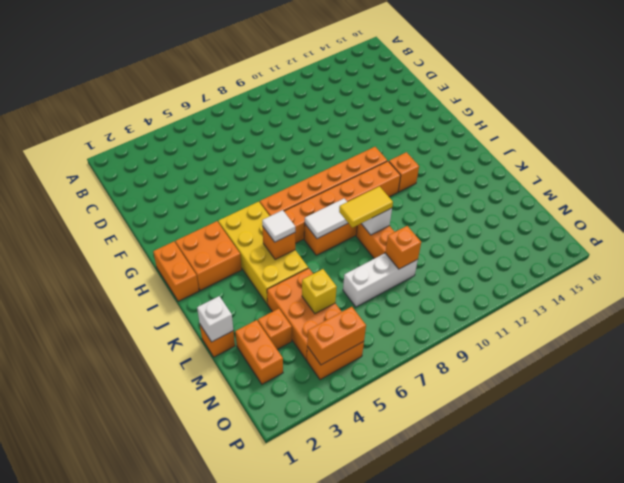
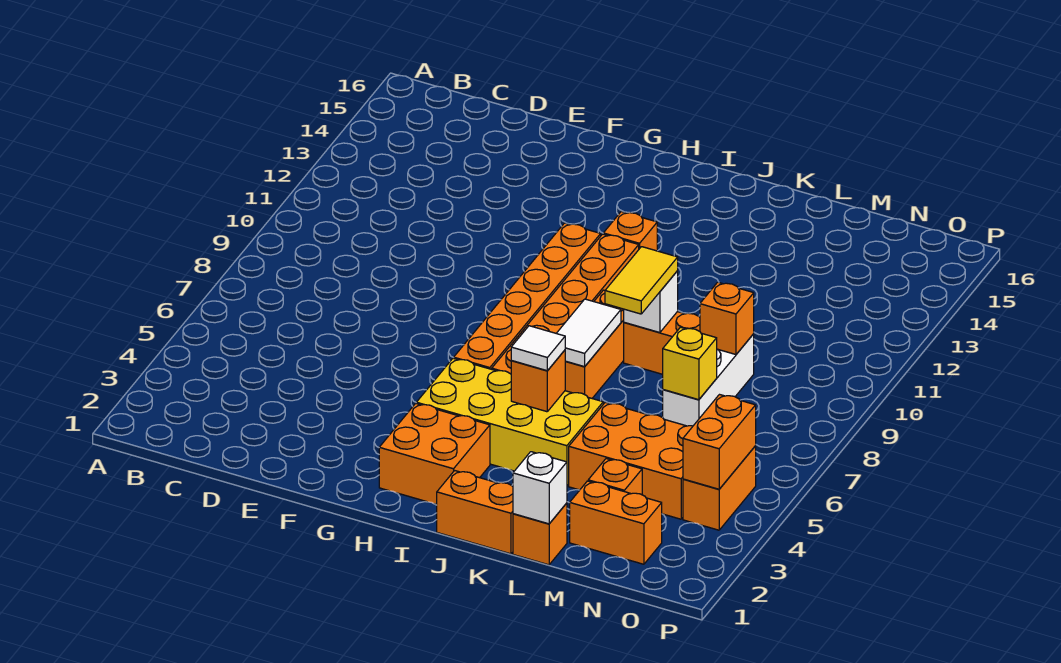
orange 1x2 brick [153,242,199,301] -> orange 1x2 brick moved to [437,471,513,554]
yellow 1x1 brick [302,269,337,314] -> yellow 1x1 brick moved to [663,327,717,400]

